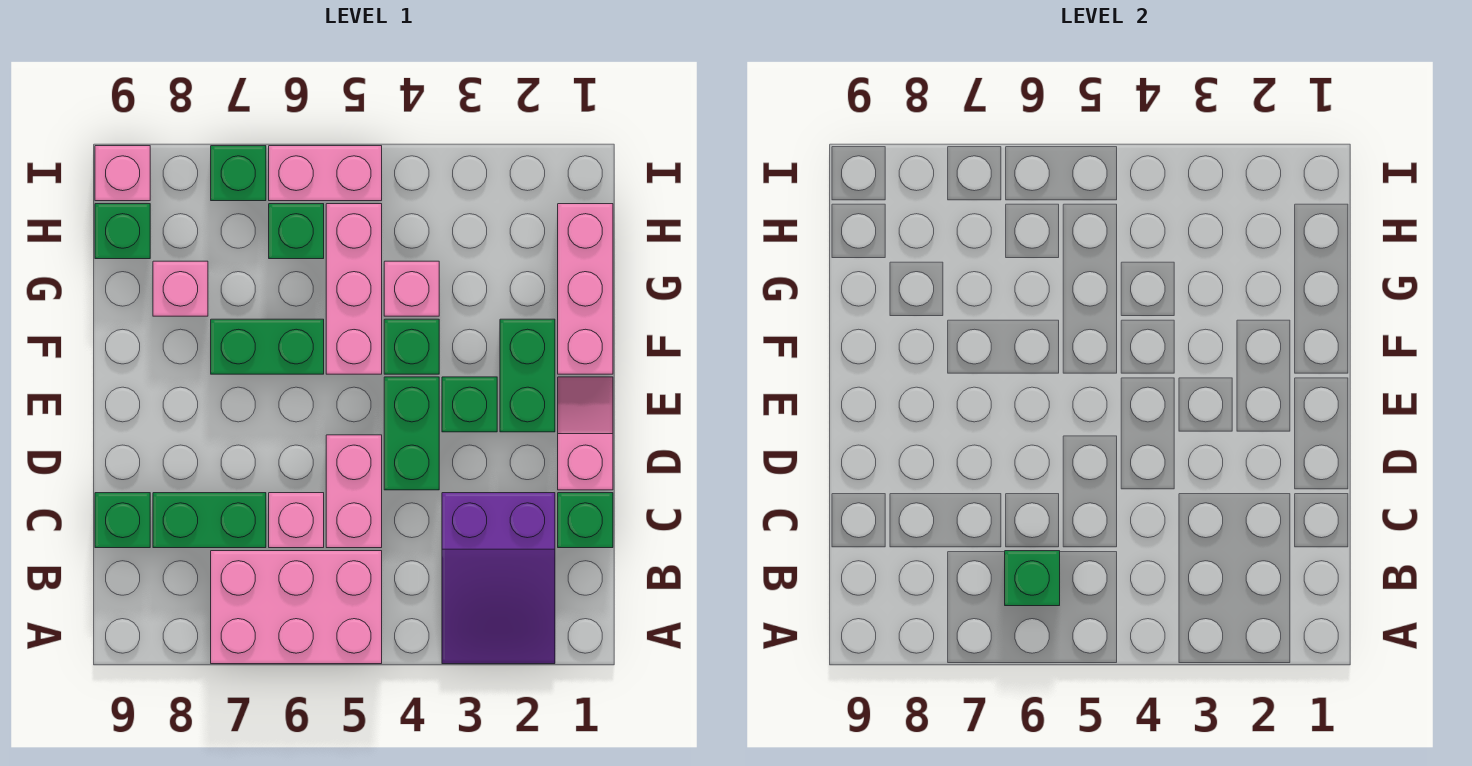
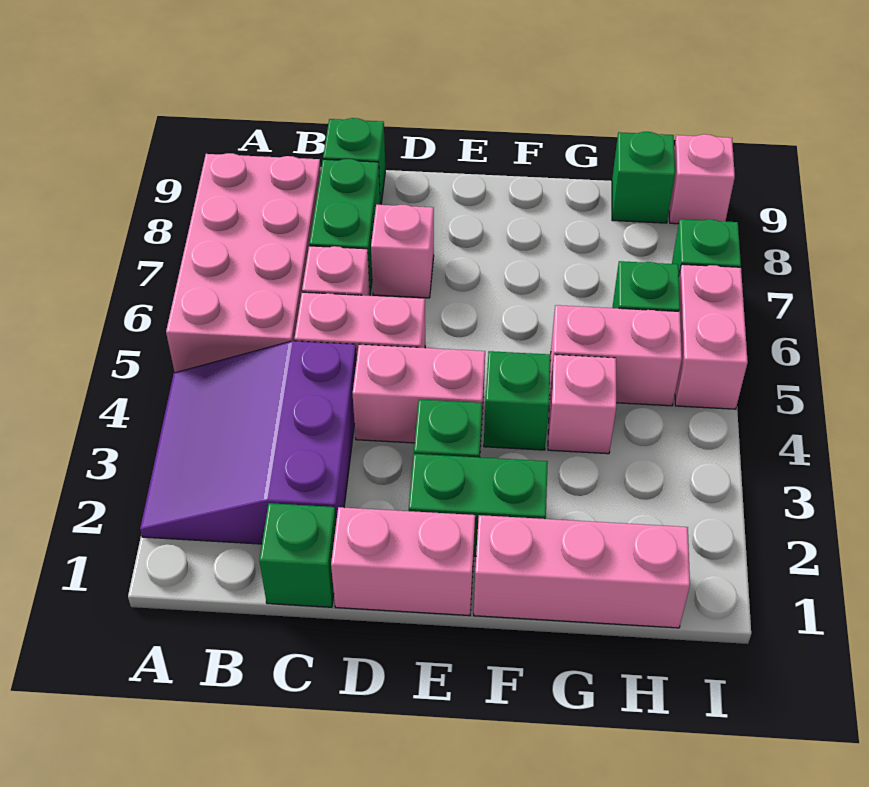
purple 2x3 slope [442,493,555,664] -> purple 3x3 slope [140,341,357,544]
pink 2x3 brick [211,551,382,664] -> pink 2x4 brick [166,153,321,373]
green 1x1 brick [1005,551,1060,606] -> none
pink 1x2 slope [558,377,613,490] -> pink 1x2 brick [331,507,475,616]
green 1x2 brick [384,377,439,490] -> pink 1x2 brick [353,344,485,443]
pink 1x3 brick [326,204,382,374] -> pink 1x2 brick [549,305,682,406]
green 1x2 brick [211,319,324,374] -> none
pink 1x1 brick [153,261,208,316] -> pink 1x1 brick moved to [371,204,434,298]

